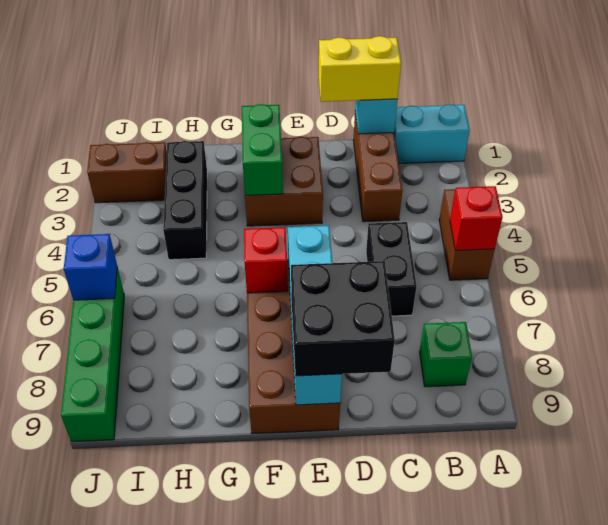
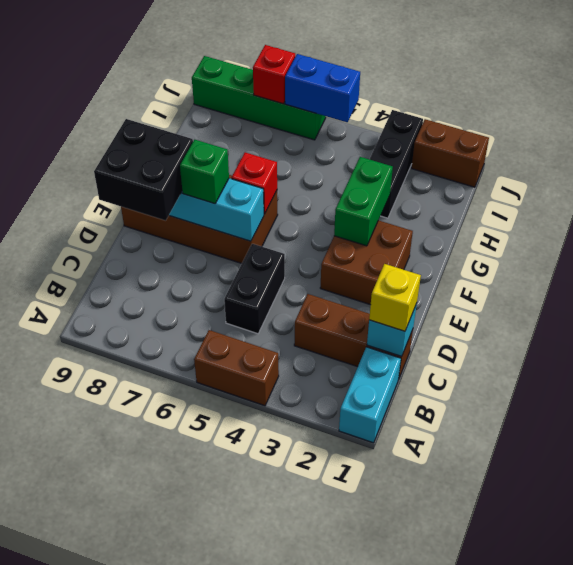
red 1x1 brick [450,186,503,251] -> red 1x1 brick moved to [253,45,295,104]
green 1x1 brick [419,322,472,387] -> green 1x1 brick moved to [180,140,229,204]
yellow 1x2 brick [319,36,401,102] -> yellow 1x1 brick [369,264,421,331]
black 1x2 brick [366,222,417,316] -> black 1x2 brick turned to [224,244,285,334]
green 1x2 brick [242,104,283,196] -> green 1x2 brick turned to [334,157,393,246]
black 1x3 brick [163,141,207,260] -> black 1x3 brick turned to [370,110,423,218]
brown 1x2 brick [87,142,167,203] -> brown 1x2 brick turned to [412,119,489,187]
blue 1x1 brick [64,234,117,300] -> blue 1x2 brick [285,54,360,122]

